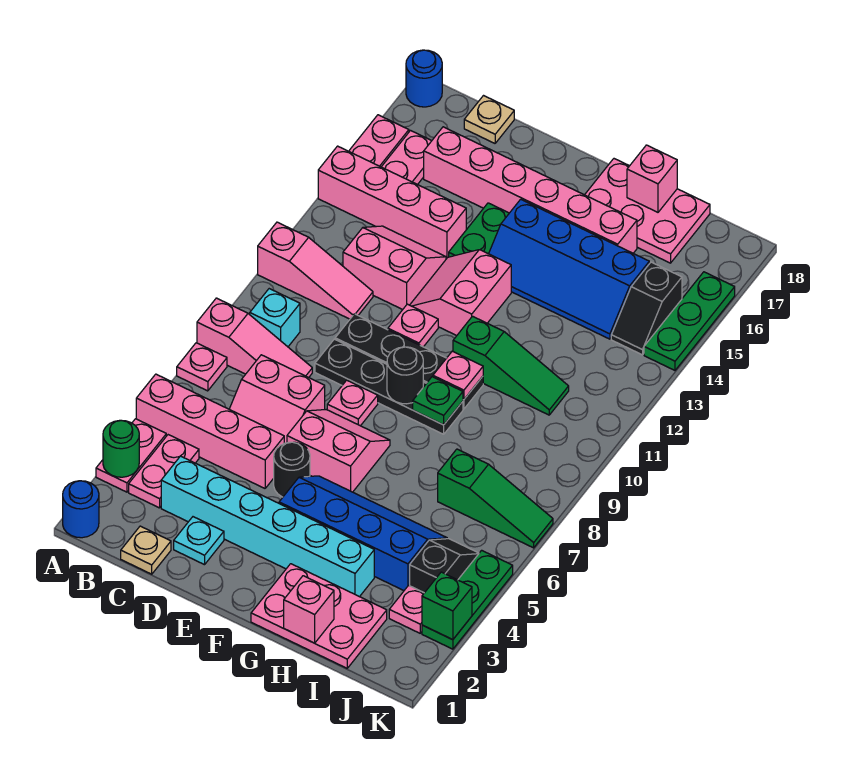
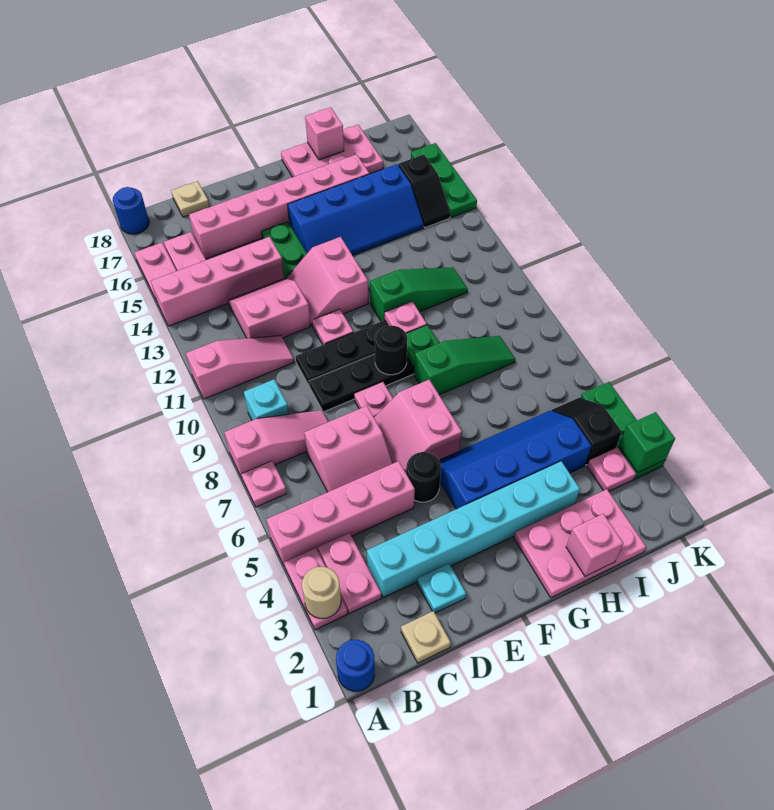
green 1x1 round brick [103,420,139,477] -> tan 1x1 round brick [302,567,341,618]
pink 2x2 slope [287,410,390,492] -> pink 2x2 slope turned to [374,380,462,473]
green 1x3 slope [438,449,553,548] -> green 1x3 slope moved to [414,336,515,395]

